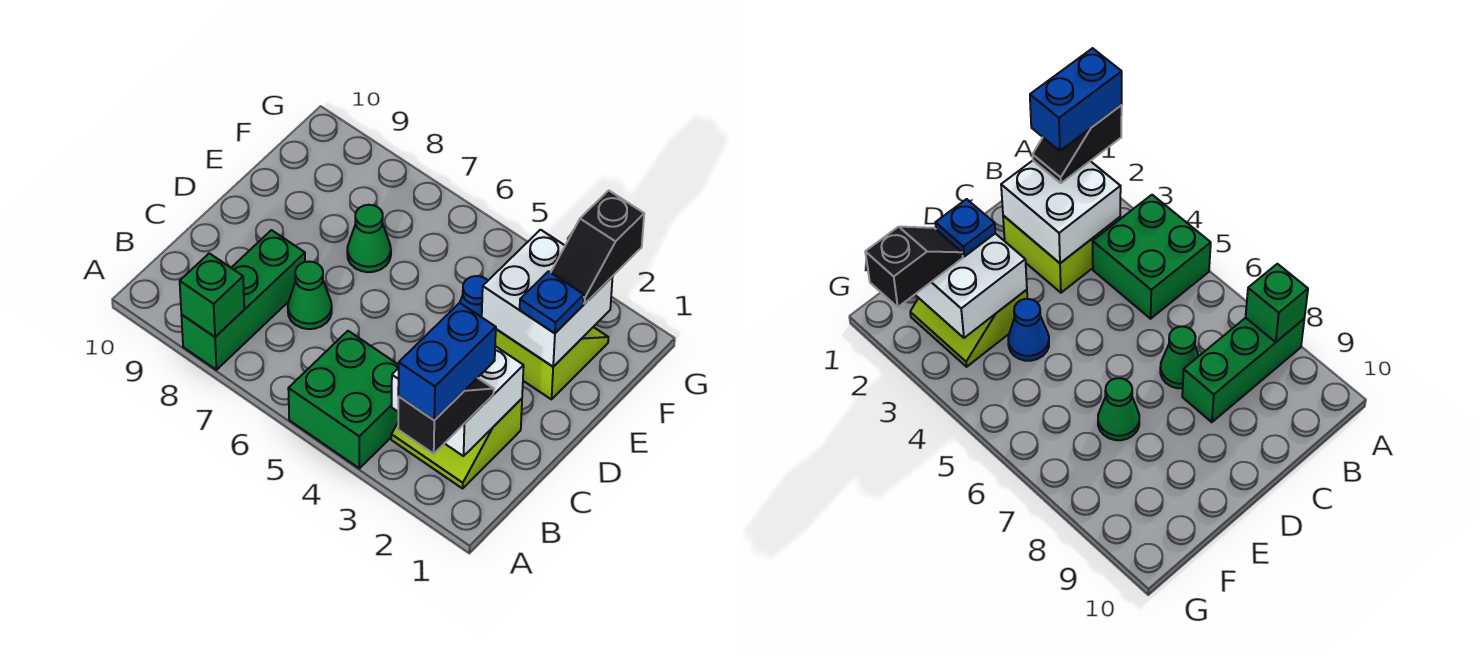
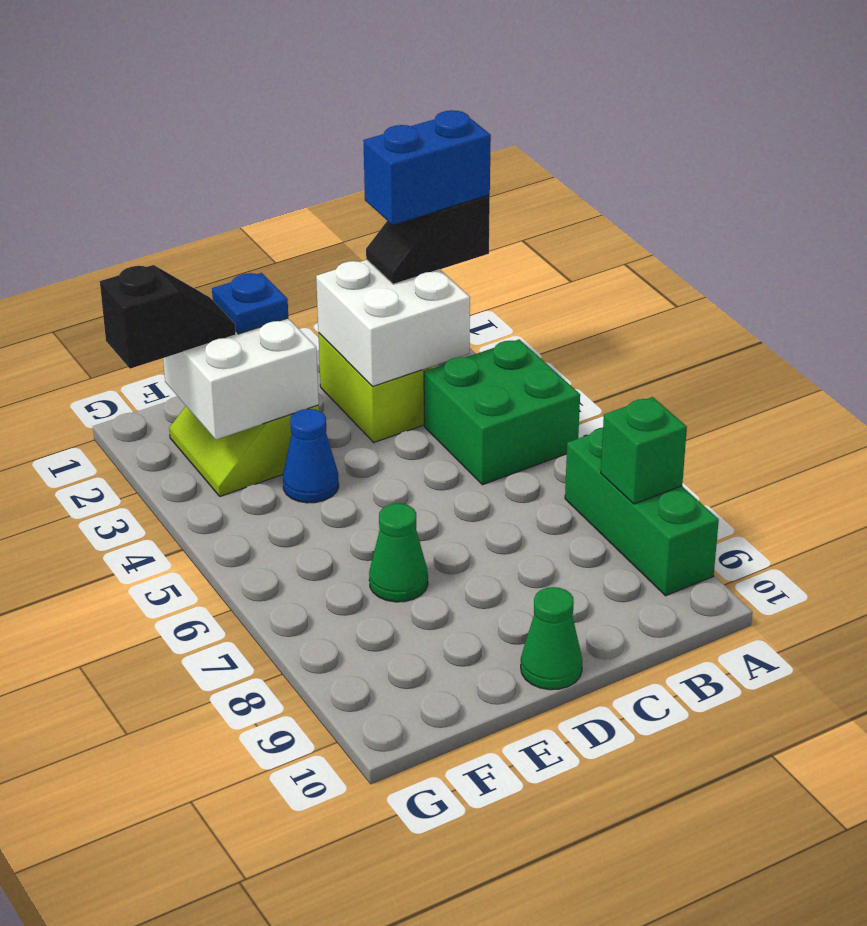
green 1x3 brick [181,230,305,370] -> green 1x3 brick turned to [565,428,719,596]
green 1x1 cone [288,261,332,329] -> green 1x1 cone moved to [521,587,582,690]

